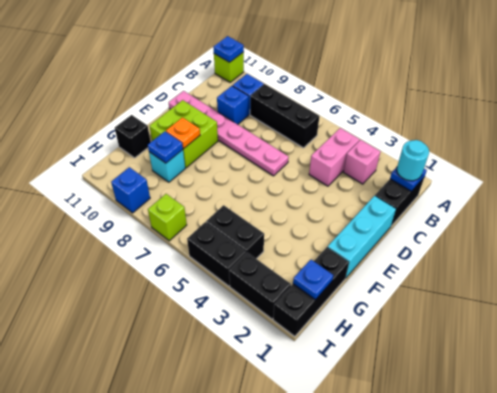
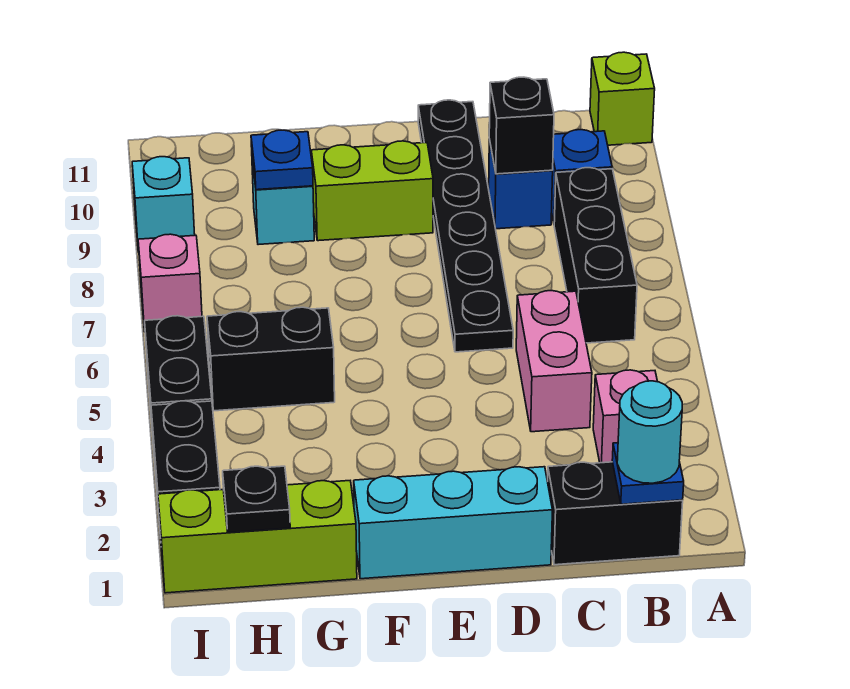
blue 1x1 plate [213,36,244,62] -> none
pink 1x2 brick [309,128,360,186] -> pink 1x2 brick turned to [516,291,592,432]
pink 1x6 plate [169,91,288,176] -> black 1x6 plate [418,100,513,352]
lime 2x2 brick [150,100,218,168] -> lime 1x2 brick [311,141,433,241]
orange 1x1 plate [166,118,200,148] -> none
black 1x3 brick [273,247,349,336] -> lime 1x3 brick [158,481,357,593]
black 1x1 brick [115,115,151,158] -> black 1x1 brick moved to [489,77,554,174]
blue 1x1 plate [293,260,333,300] -> black 1x1 plate [223,466,290,532]
black 1x2 brick [206,205,264,259] -> black 1x2 brick turned to [207,307,335,411]
lime 1x1 brick [148,194,187,241] -> pink 1x1 brick [138,234,202,332]
blue 1x1 brick [111,167,150,213] -> cyan 1x1 brick [132,157,195,252]

